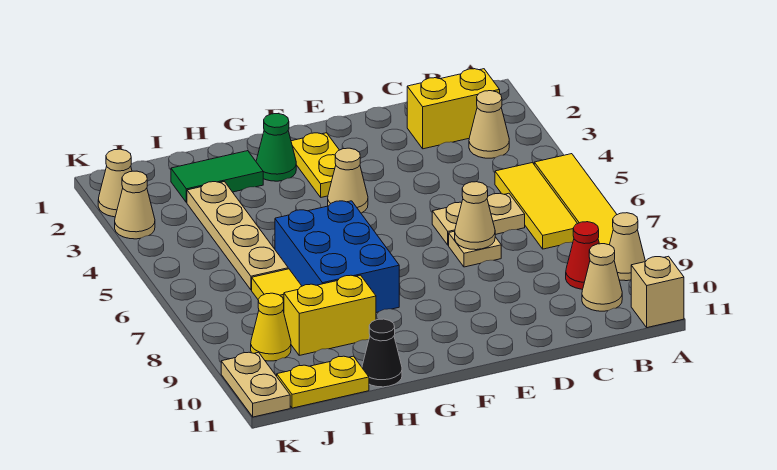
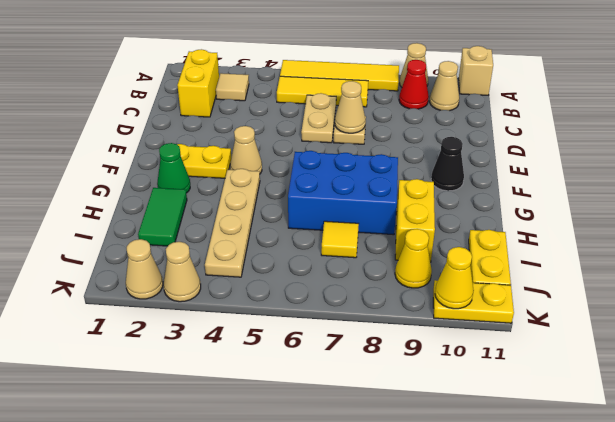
tan 1x1 cone [469,91,509,158] -> tan 1x1 tile [216,73,249,101]
black 1x1 cone [362,319,402,387] -> black 1x1 cone moved to [431,137,464,191]
tan 1x4 plate [187,182,288,290] -> tan 1x4 plate turned to [205,169,260,277]
tan 1x2 plate [221,352,290,417] -> yellow 1x2 plate [433,280,514,323]
none -> yellow 1x1 cone [435,247,474,309]

